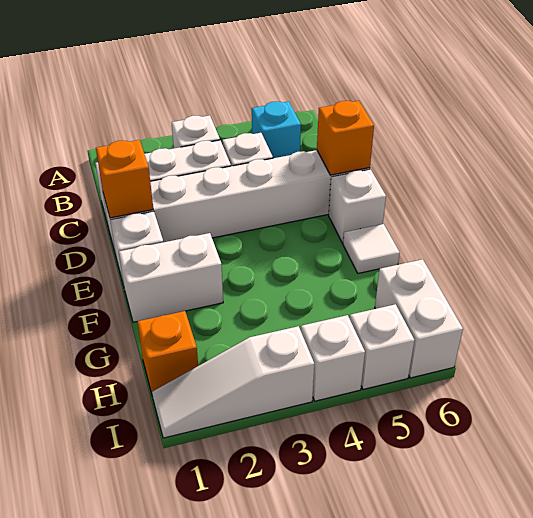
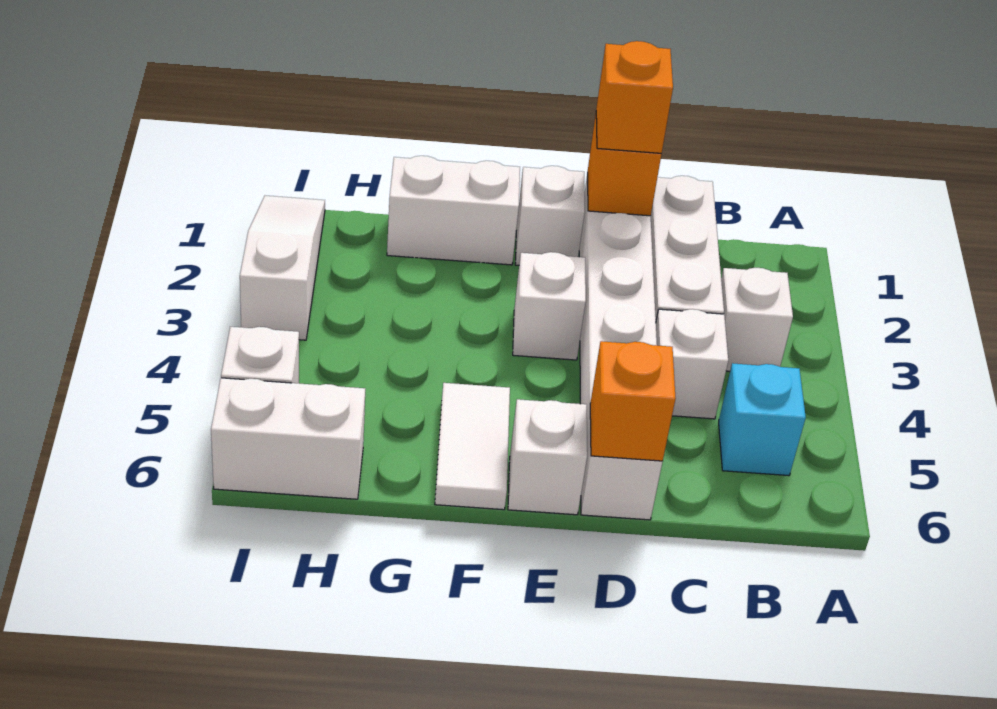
white 1x2 brick [119,233,223,322] -> white 1x2 brick turned to [387,156,520,265]
white 1x1 tile [343,224,400,273] -> white 1x2 tile [435,383,510,510]
orange 1x1 brick [137,311,198,393] -> orange 1x1 brick moved to [596,41,673,153]
white 1x1 brick [301,315,365,401] -> white 1x1 brick moved to [513,252,586,360]

